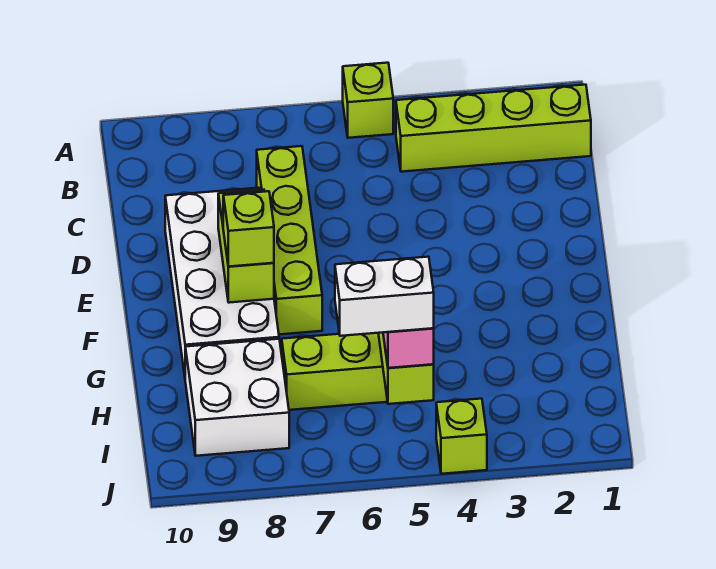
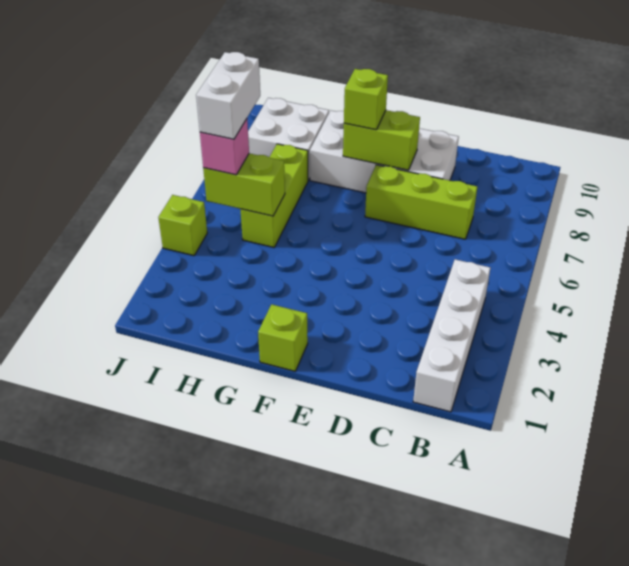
lime 1x1 brick [343,63,393,138] -> lime 1x1 brick moved to [258,304,308,371]
lime 1x4 brick [396,85,591,172] -> white 1x4 brick [413,259,490,412]
lime 1x4 brick [257,146,322,334] -> lime 1x3 brick [365,165,477,239]

